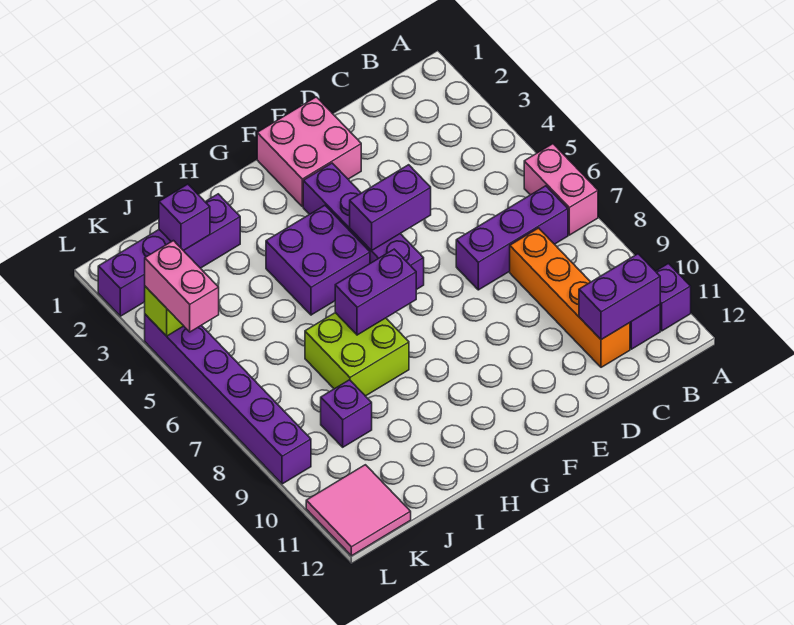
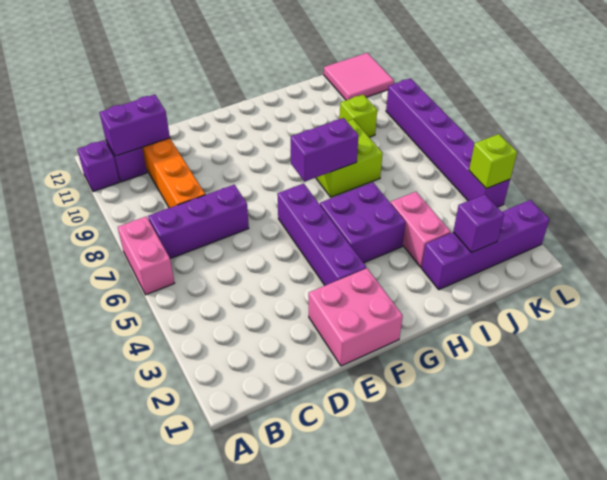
purple 1x2 brick [350,165,431,251] -> none
purple 1x1 brick [321,380,372,447] -> lime 1x1 brick [340,95,377,137]
pink 1x2 brick [145,241,219,332] -> pink 1x2 brick moved to [391,192,451,267]

